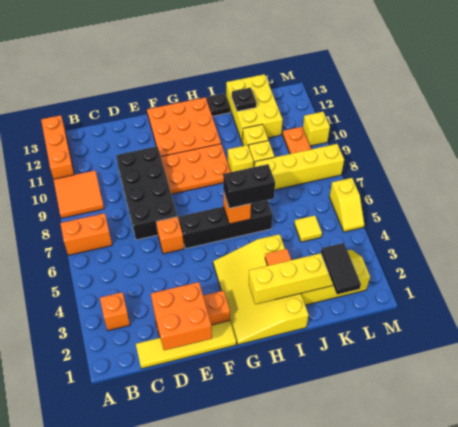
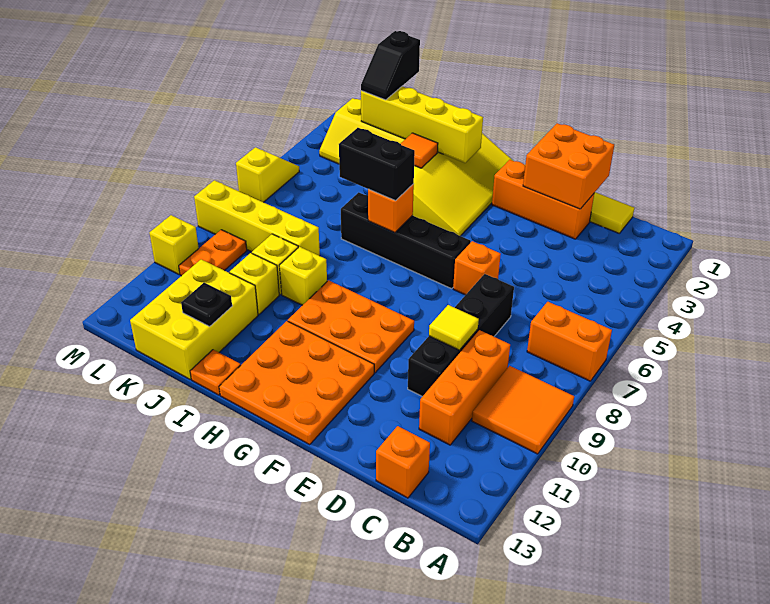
orange 1x3 brick [41,115,74,179] -> orange 1x3 brick moved to [419,330,510,445]
orange 1x1 brick [100,292,130,331] -> orange 1x1 brick moved to [376,426,430,498]
black 2x4 brick [116,146,178,240] -> black 1x4 brick [408,274,514,397]
black 1x1 plate [207,93,230,116] -> orange 1x1 plate [190,350,241,395]
black 1x2 tile [321,243,361,294] -> black 1x2 slope [361,31,420,100]
yellow 1x1 tile [294,215,322,242] -> yellow 1x1 tile moved to [429,305,479,350]

